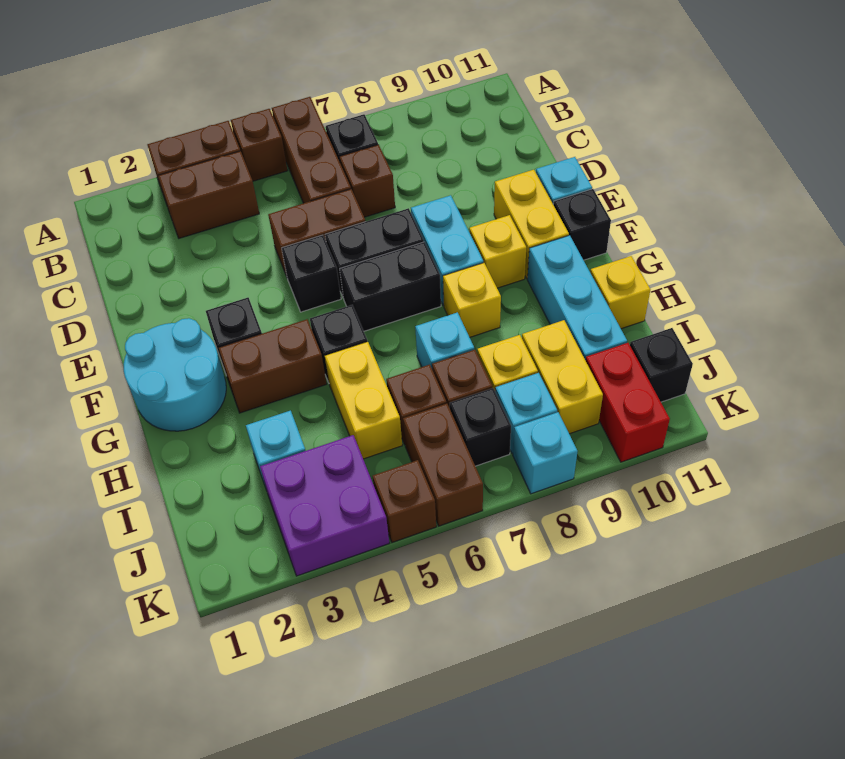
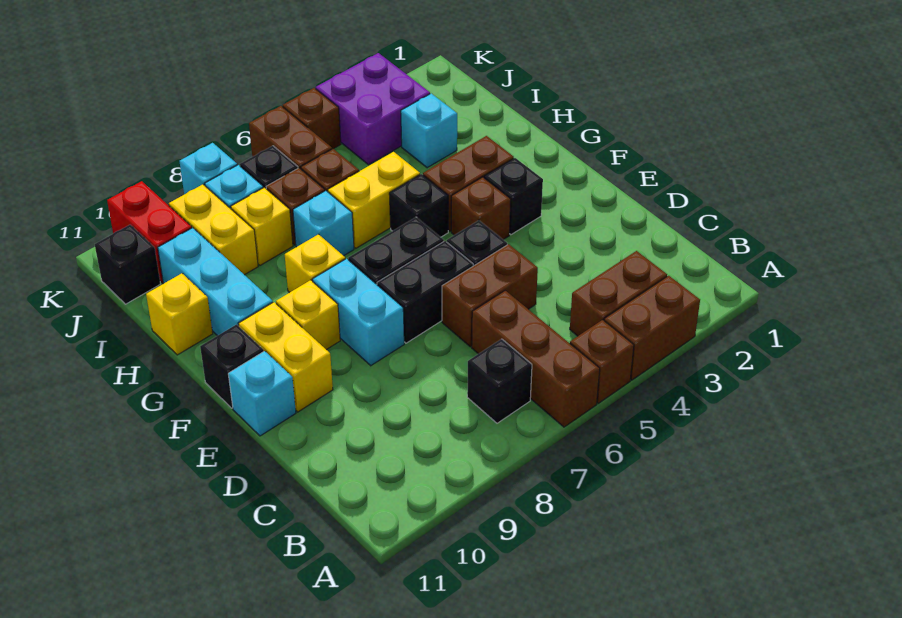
brown 1x1 brick [339,145,395,217] -> brown 1x1 brick moved to [451,177,511,240]
cyan 2x2 round brick [124,318,226,431] -> none
yellow 1x2 brick [325,342,402,459] -> yellow 1x2 brick turned to [328,152,420,248]

